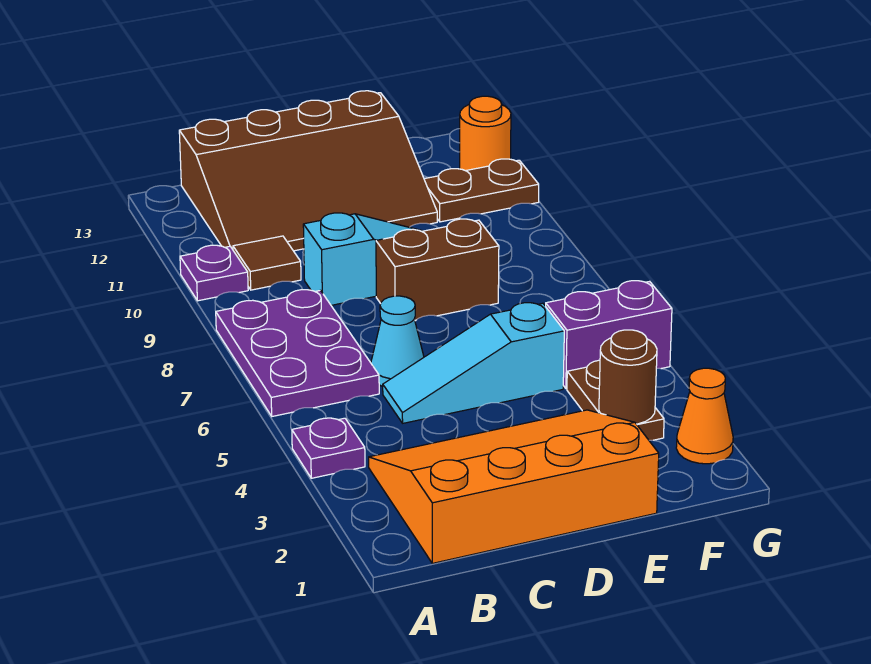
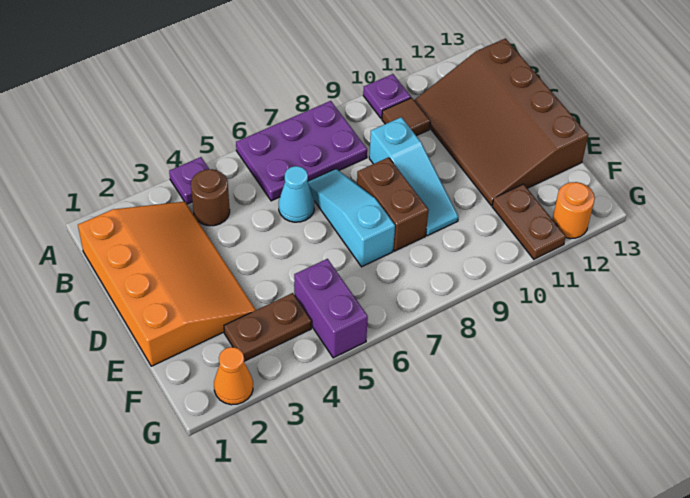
cyan 1x3 slope [383,303,564,423] -> cyan 1x3 slope moved to [308,169,395,267]
brown 1x1 round brick [599,330,657,424] -> brown 1x1 round brick moved to [191,169,230,226]

